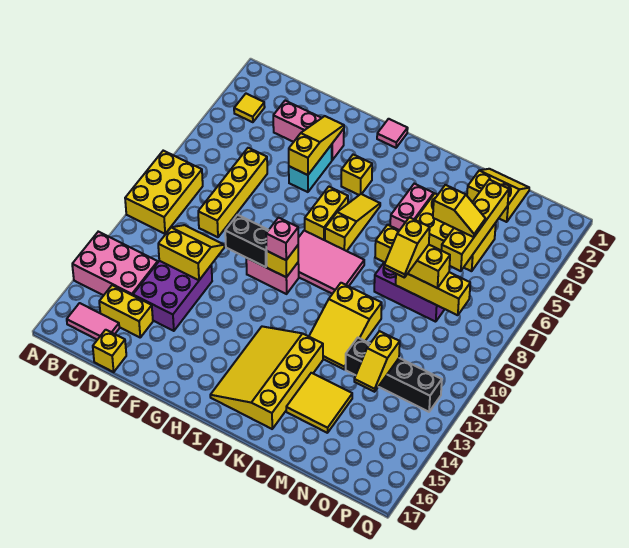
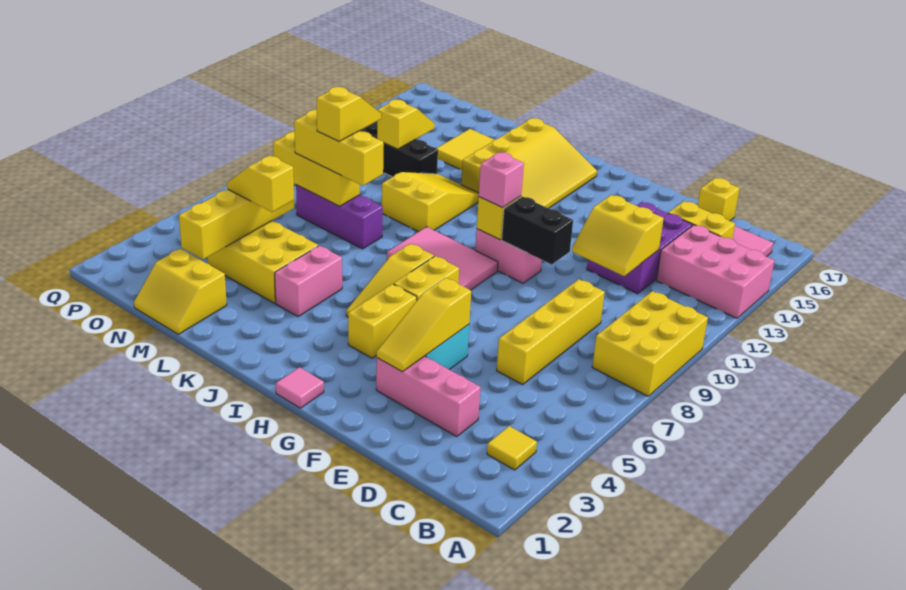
yellow 1x1 brick [341,155,372,195] -> yellow 1x2 brick [348,284,417,358]

